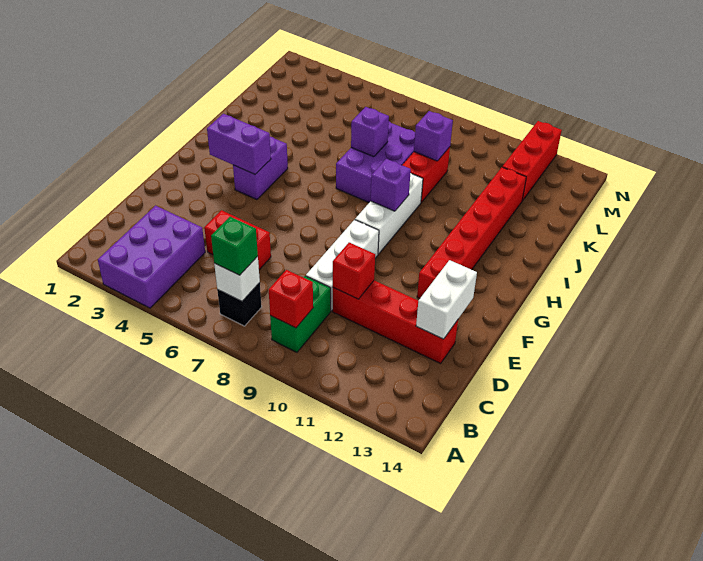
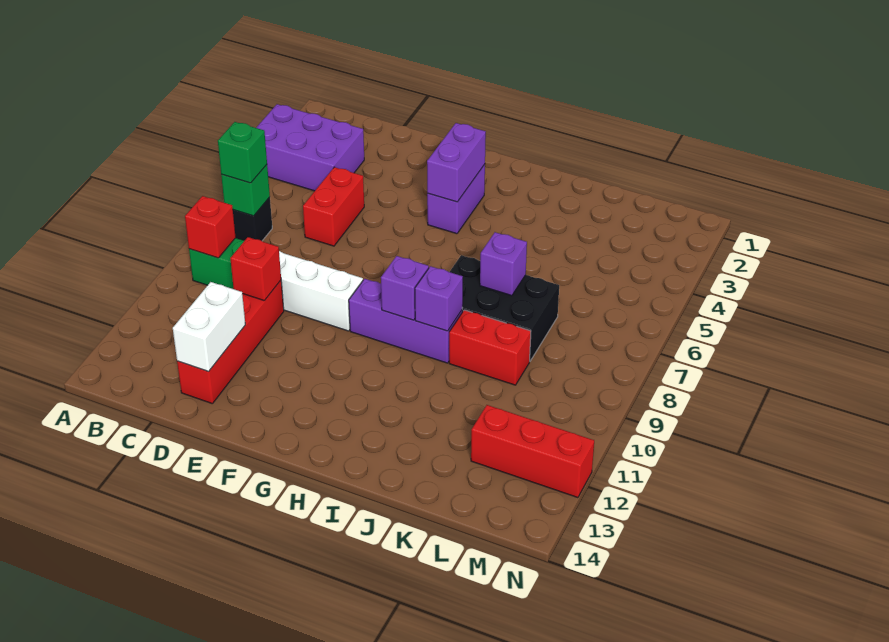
white 1x1 brick [214,256,260,301] -> green 1x1 brick [221,165,270,216]
white 1x2 brick [416,260,477,339] -> white 1x2 brick turned to [173,282,245,372]
red 1x6 brick [417,167,526,298] -> none
purple 1x2 brick [233,137,288,200] -> purple 1x2 brick turned to [427,164,485,234]
white 1x3 brick [355,173,423,254] -> purple 1x3 brick [349,279,462,363]
purple 2x3 brick [336,122,415,202] -> black 2x3 brick [450,255,559,361]
purple 1x1 brick [414,111,453,161] -> purple 1x1 brick moved to [415,266,463,331]

